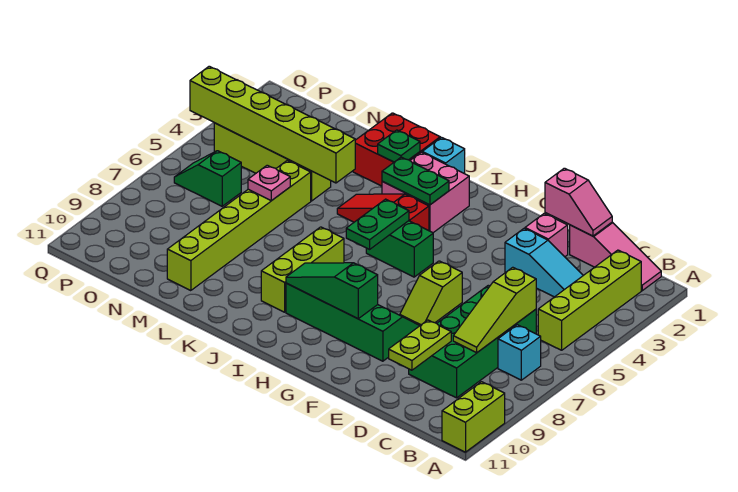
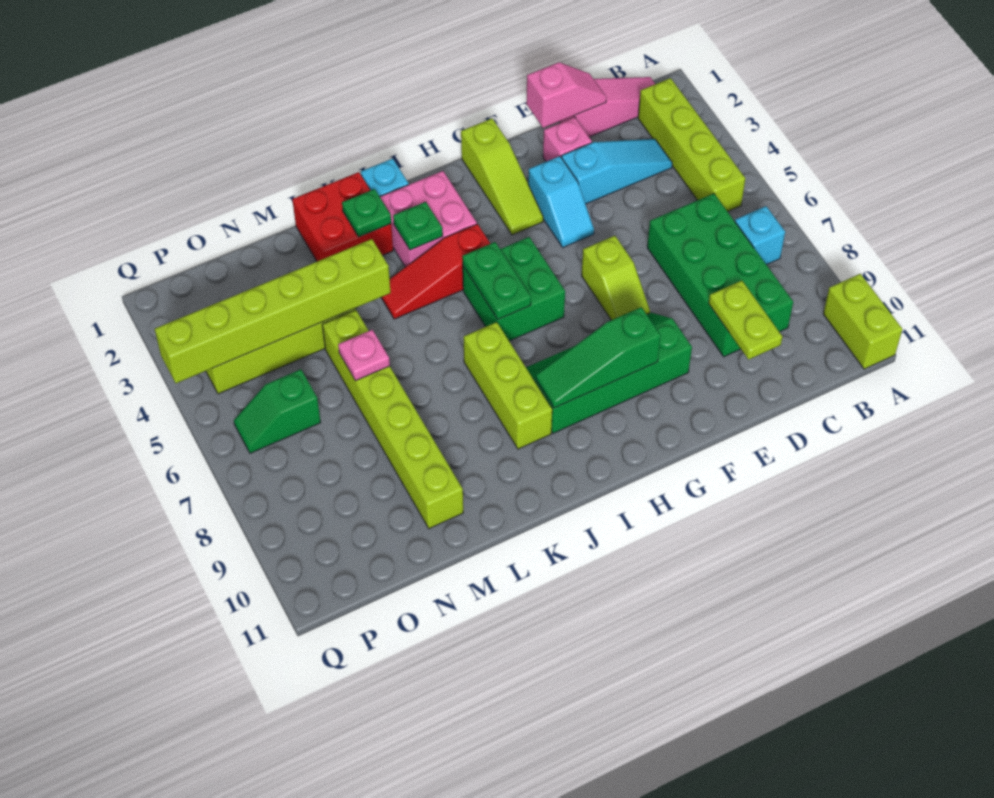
lime 1x3 slope [453,267,536,353] -> lime 1x3 slope moved to [461,119,543,235]
none -> cyan 1x2 slope [528,156,594,247]
green 1x2 brick [366,221,433,277] -> green 2x2 brick [463,237,565,341]
green 1x2 plate [382,157,449,205] -> green 1x1 plate [393,202,443,250]

